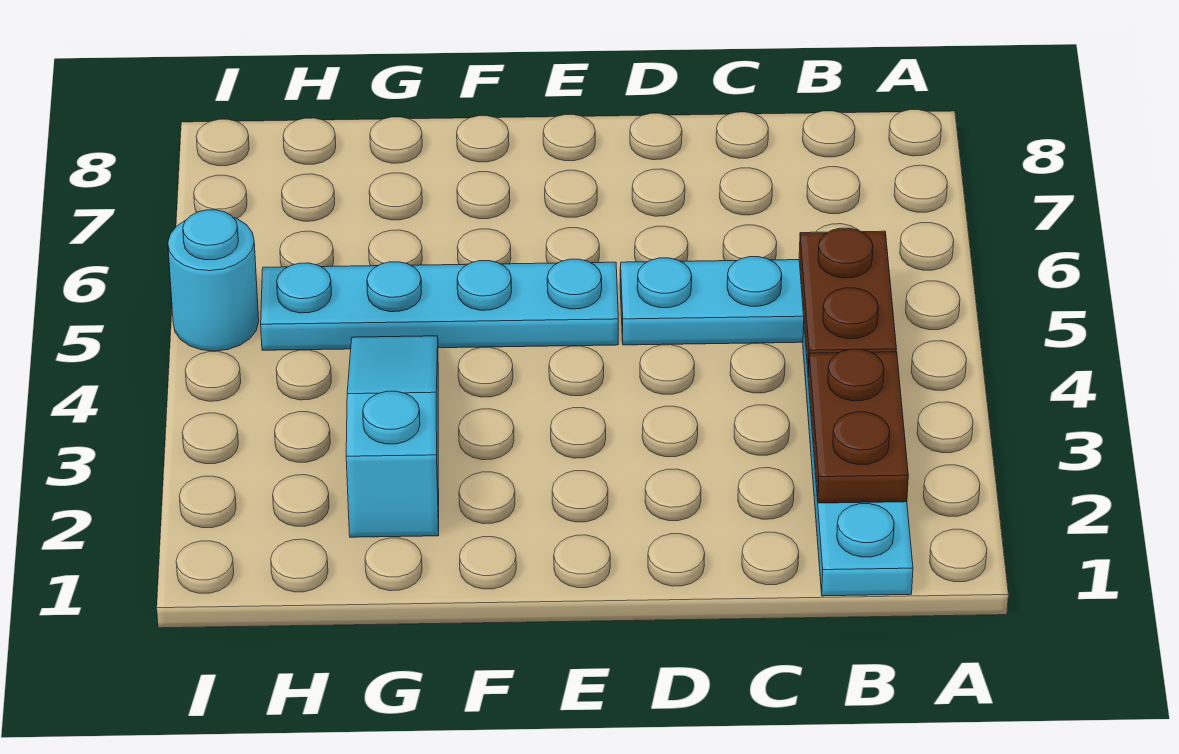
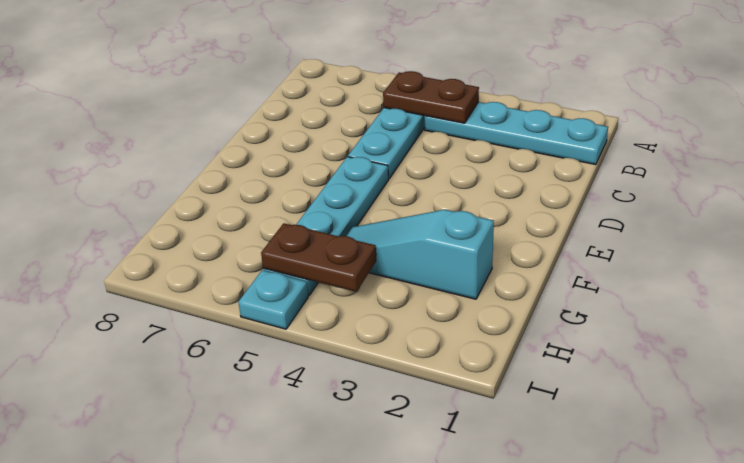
brown 1x2 plate [808,349,908,503] -> brown 1x2 plate moved to [261,223,376,292]
cyan 1x1 round brick [168,210,259,351] -> cyan 1x1 plate [238,270,308,329]

